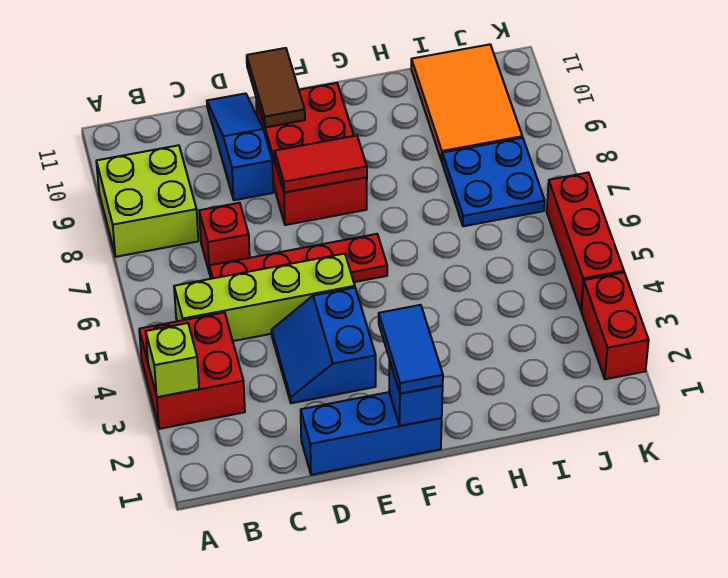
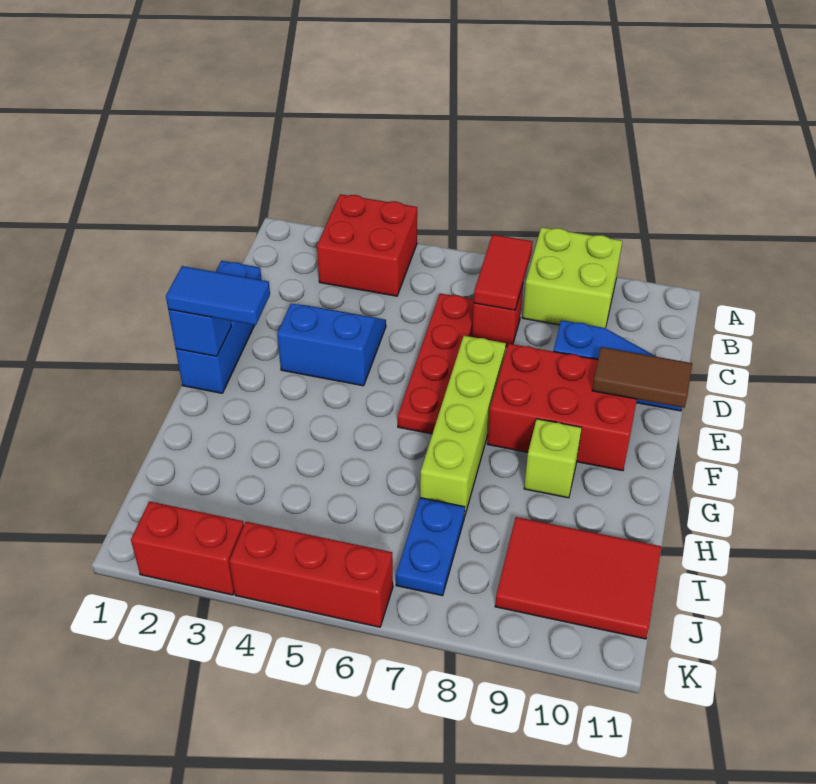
lime 1x1 brick [146,323,199,397] -> lime 1x1 brick moved to [524,419,582,498]
lime 1x4 brick [174,254,355,341] -> lime 1x4 brick moved to [420,336,506,514]
red 1x2 tile [275,135,367,192] -> red 1x2 tile moved to [474,235,532,310]
blue 2x2 plate [442,138,545,226] -> blue 1x2 plate [396,498,465,596]
orange 2x3 tile [411,44,522,161] -> red 2x3 tile [495,517,661,639]

